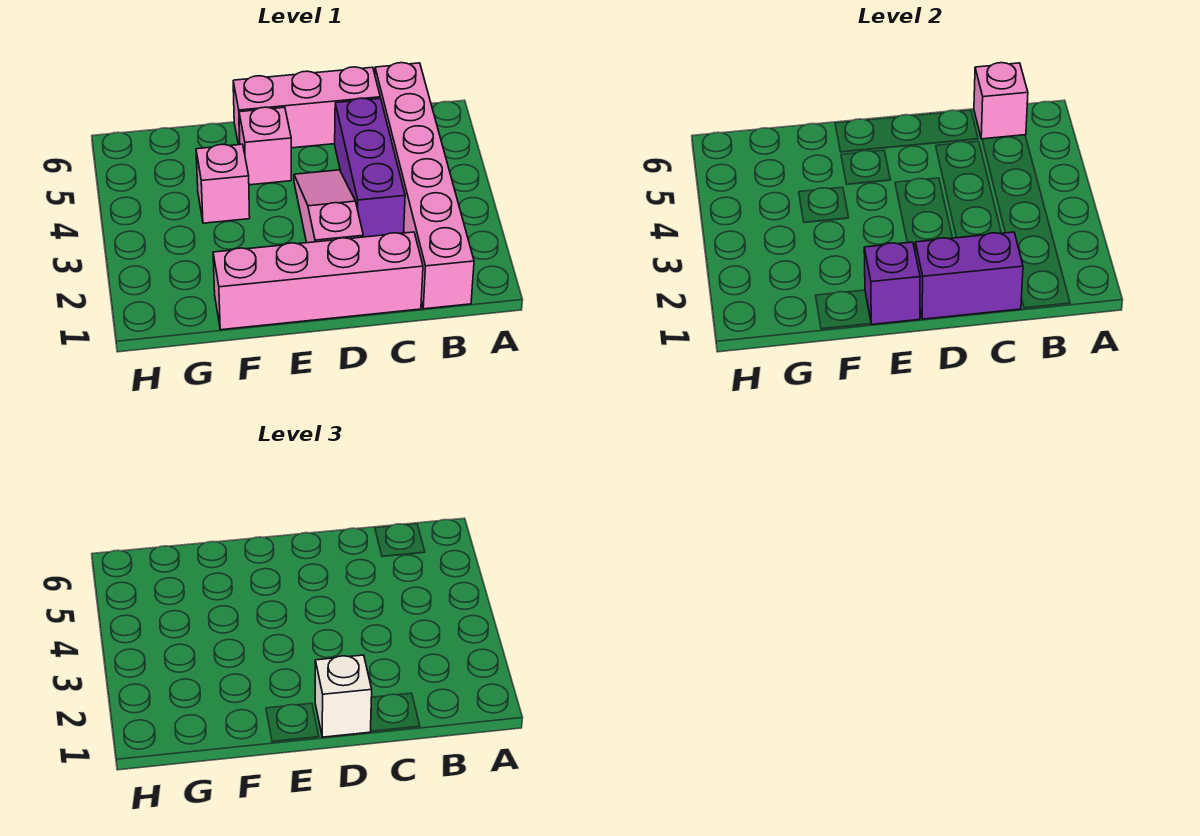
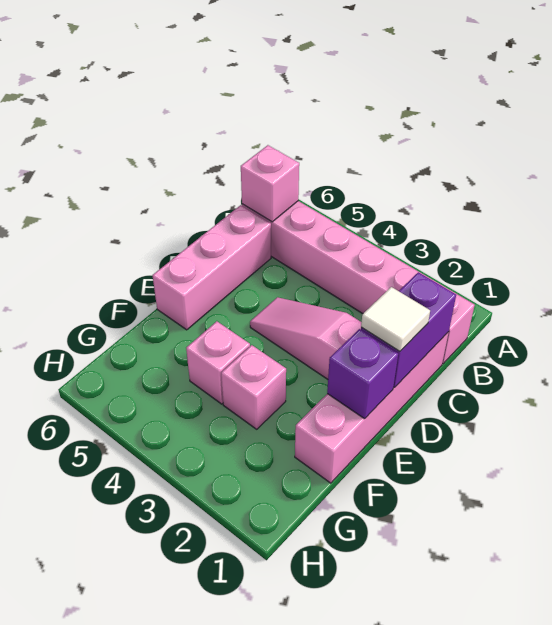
purple 1x3 brick [335,98,405,237] -> none
white 1x1 brick [315,655,372,737] -> white 1x1 tile [361,287,430,351]
pink 1x1 brick [239,107,291,185] -> pink 1x1 brick moved to [221,345,286,429]

